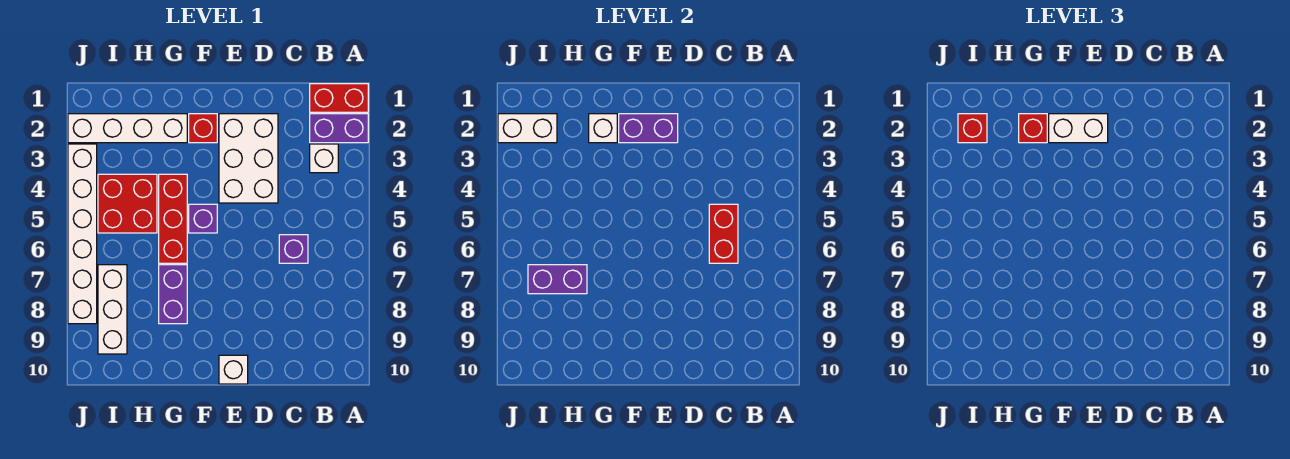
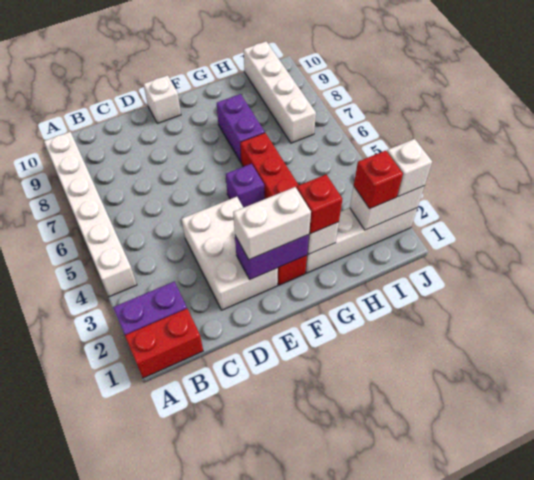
white 1x1 brick [310,144,338,173] -> white 1x1 brick moved to [387,139,432,197]
red 1x2 brick [709,204,738,263] -> none
purple 1x1 brick [279,235,308,263] -> none
red 2x2 brick [98,174,157,233] -> none
purple 1x2 brick [528,265,587,294] -> none
white 1x3 brick [98,265,127,354] -> white 1x4 brick [244,41,316,143]
white 1x6 brick [68,144,97,324] -> white 1x6 brick moved to [44,132,137,297]

